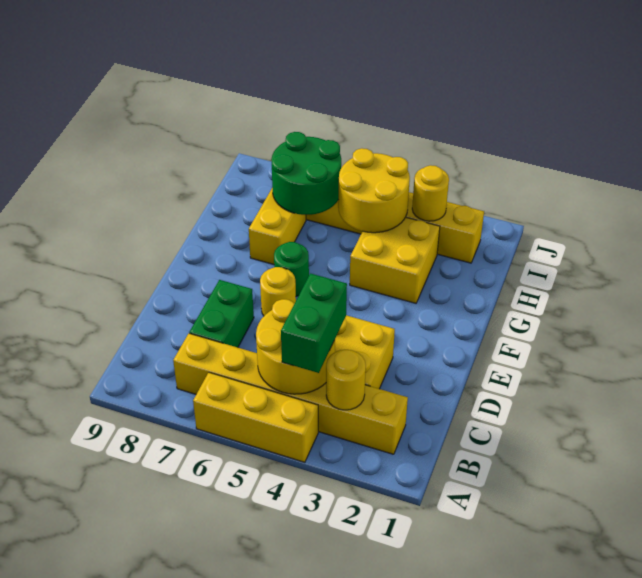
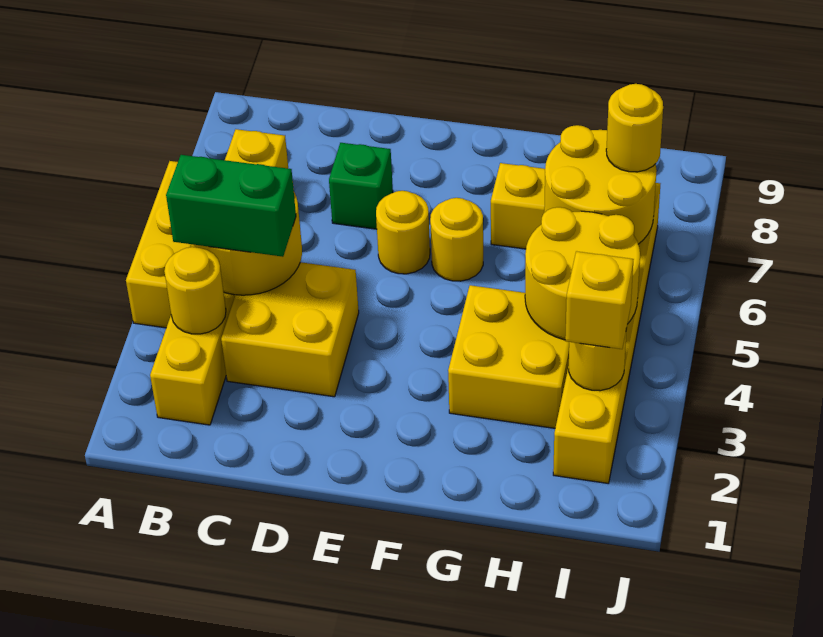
green 1x2 brick [189,280,254,347] -> green 1x1 brick [329,143,393,229]
green 1x1 round brick [274,242,309,296] -> yellow 1x1 round brick [430,198,483,281]
green 2x2 round brick [271,132,341,215] -> yellow 2x2 round brick [544,125,657,244]
none -> yellow 1x1 brick [565,251,634,349]
none -> yellow 1x1 round brick [606,84,663,172]

